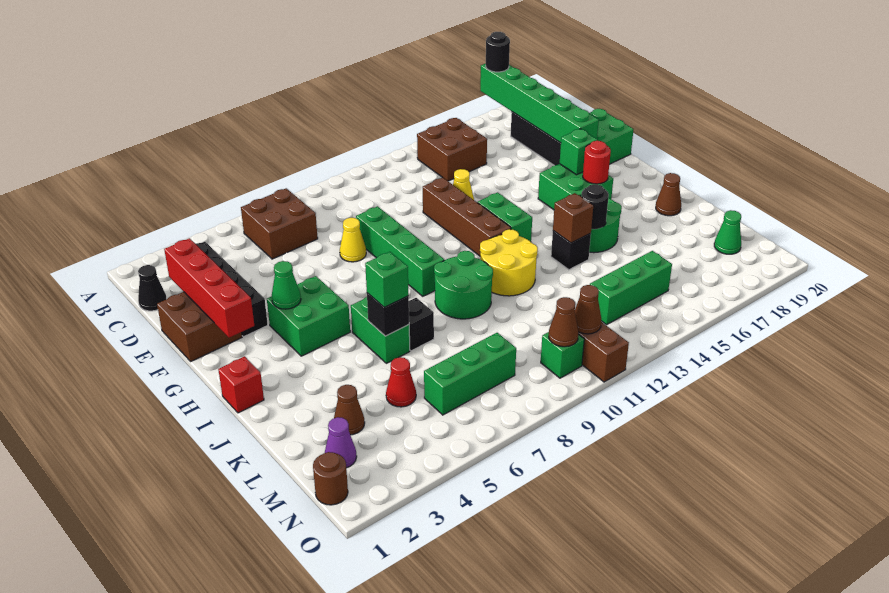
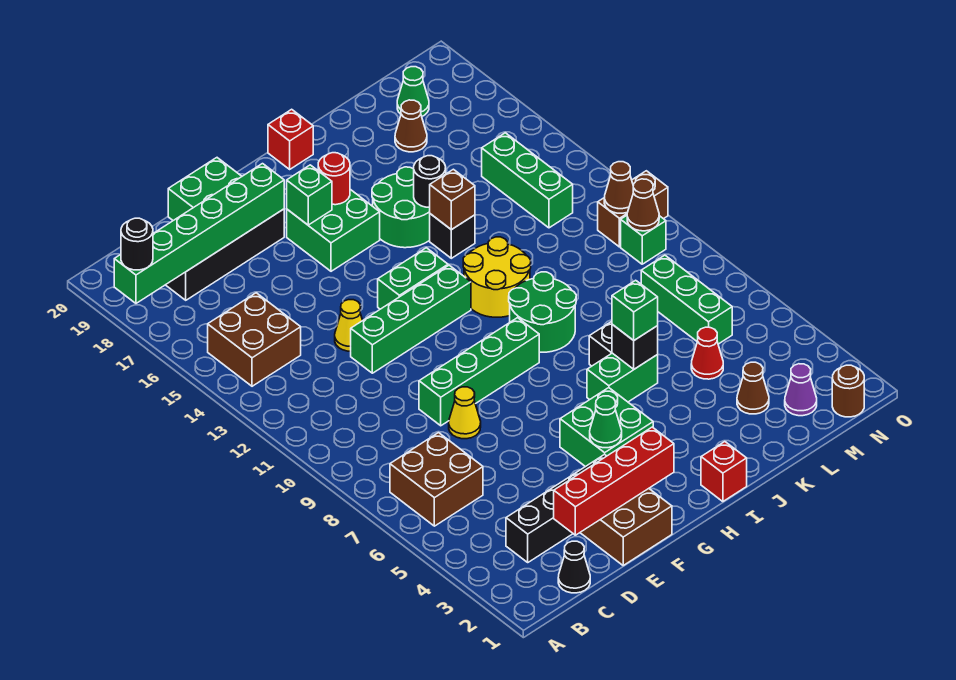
brown 1x4 brick [423,178,511,256] -> green 1x4 brick [351,265,471,373]
none -> red 1x1 brick [268,109,313,169]
brown 1x1 cone [656,173,681,216] -> brown 1x1 cone moved to [395,100,427,152]

